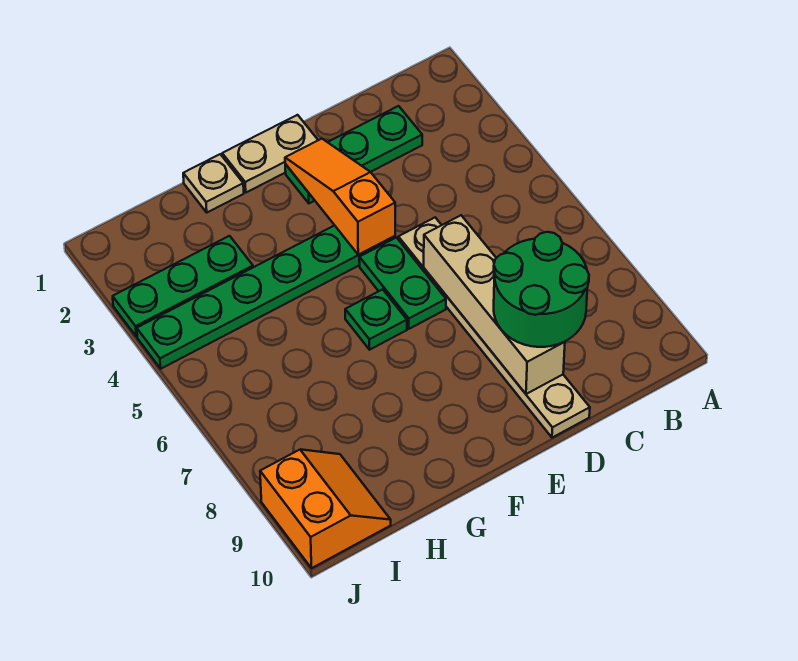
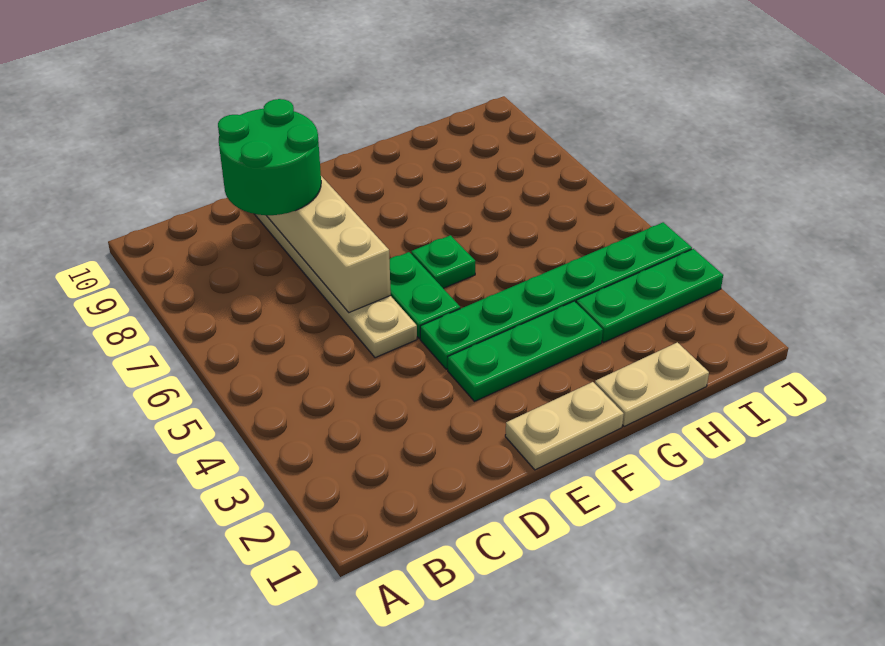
green 1x3 plate [285,106,422,203] -> green 1x3 plate moved to [448,301,603,401]
orange 1x3 slope [285,139,395,255] -> none
tan 1x1 plate [183,154,244,212] -> tan 1x2 plate [595,342,709,427]
orange 2x2 slope [260,449,391,568] -> none

